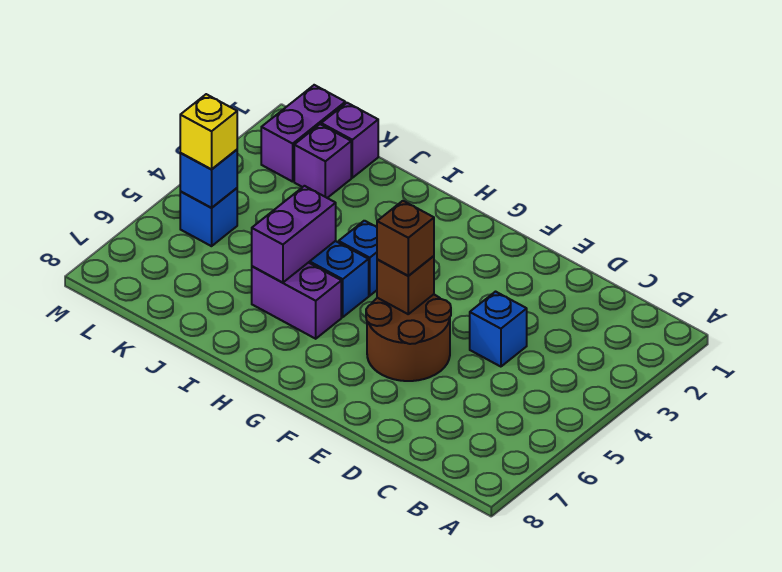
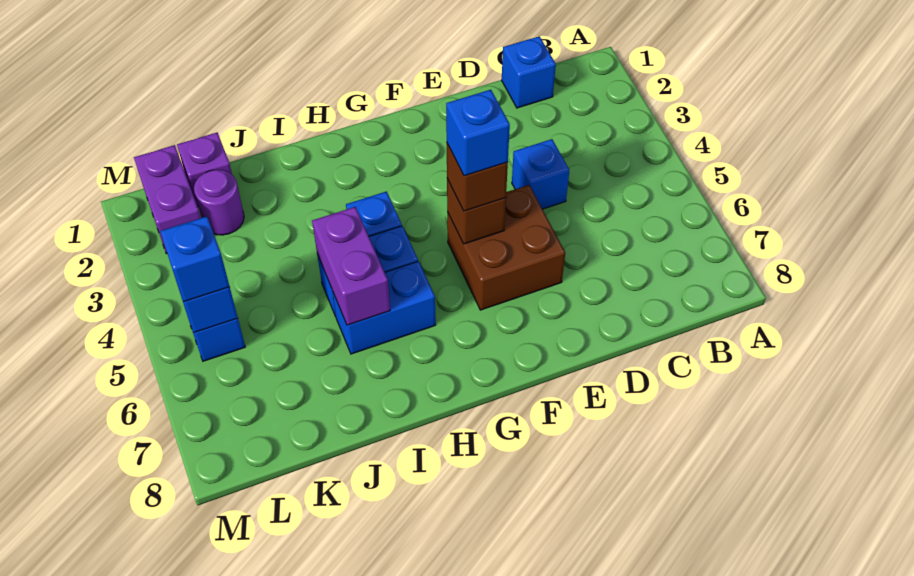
none -> blue 1x1 brick [502,36,556,108]
brown 2x2 round brick [366,294,451,381] -> brown 2x2 brick [447,185,565,310]
none -> blue 1x1 brick [446,90,510,176]
purple 1x2 brick [252,263,341,339] -> blue 1x2 brick [332,261,436,354]
purple 1x1 brick [294,124,351,198] -> purple 1x1 round brick [194,170,244,235]
yellow 1x1 brick [180,94,237,169] -> blue 1x1 brick [160,216,230,301]

